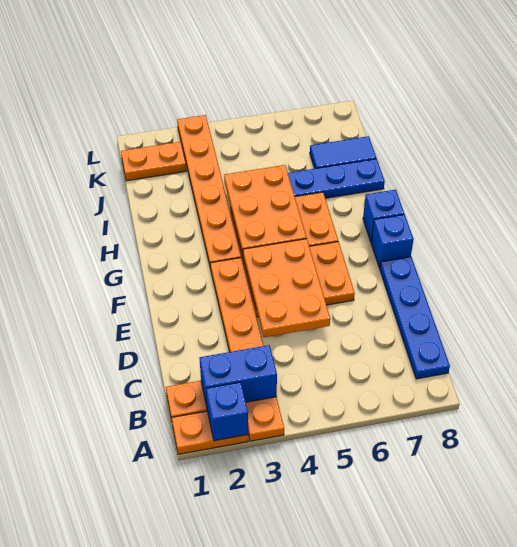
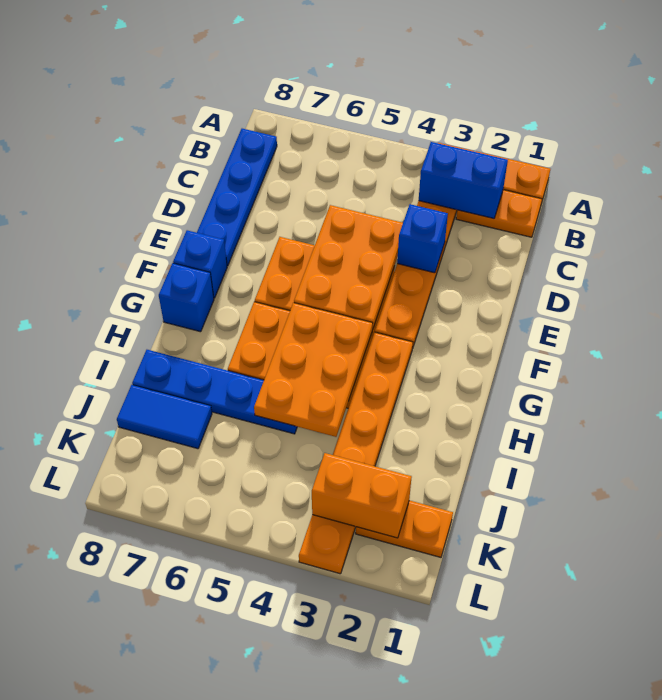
blue 1x1 brick [206,382,248,441] -> blue 1x1 brick moved to [397,204,448,273]
none -> orange 1x2 brick [312,453,412,538]

